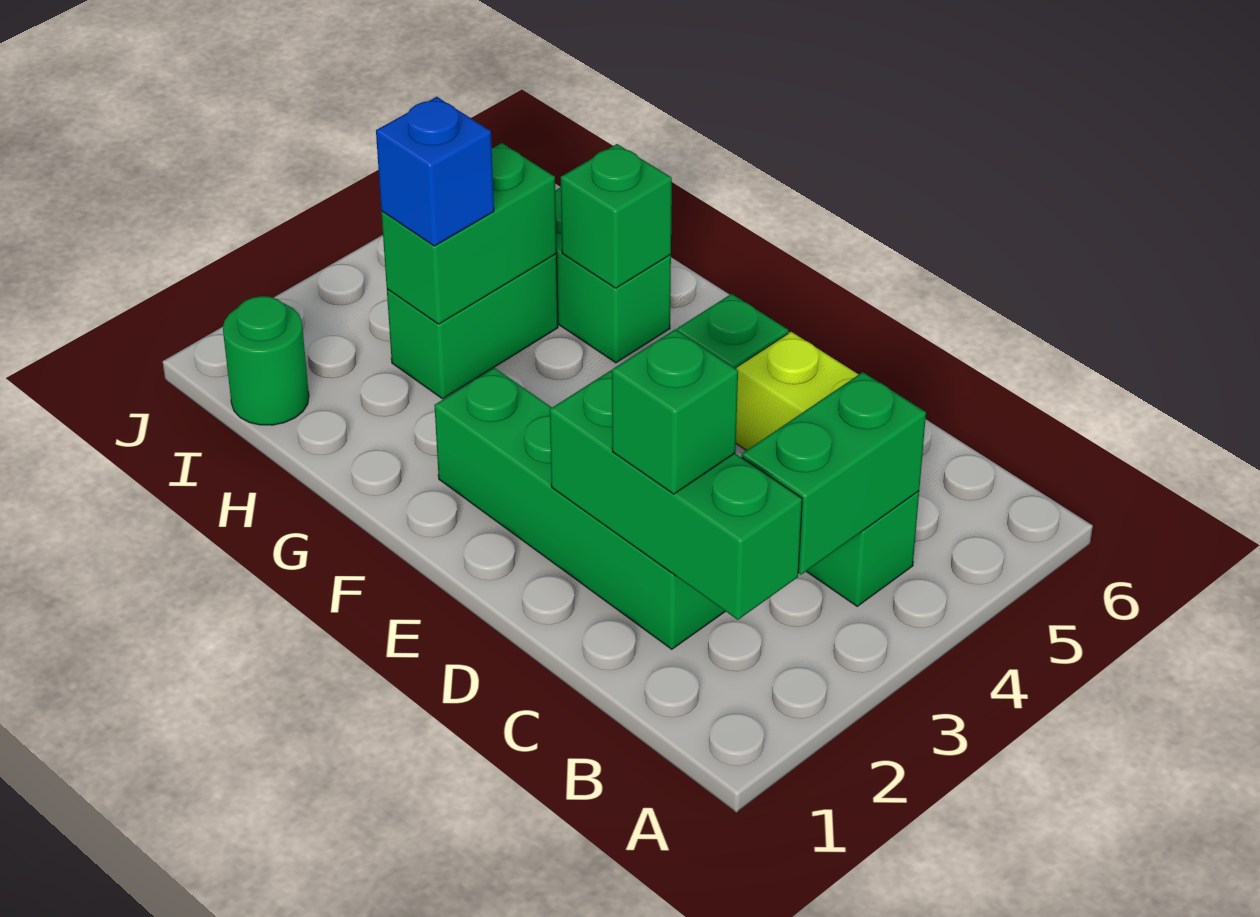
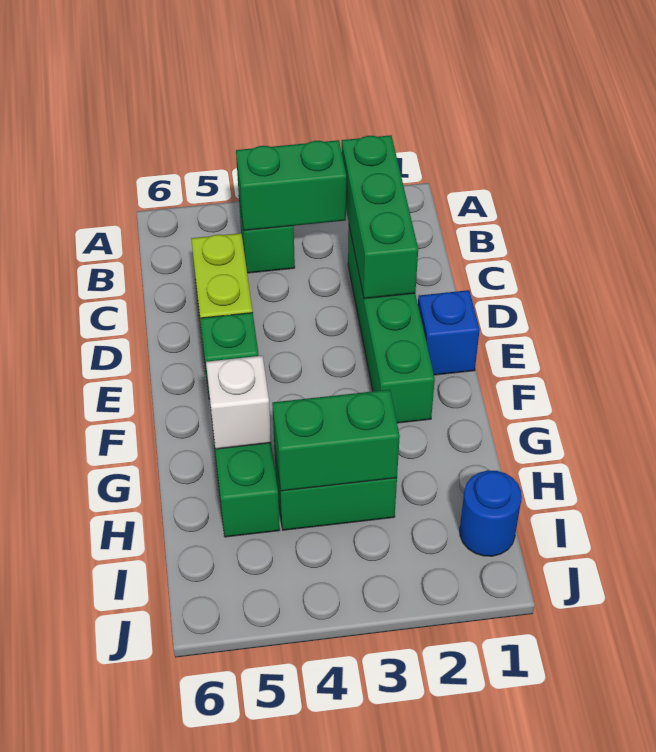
green 1x1 brick [612,330,738,494] -> none
green 1x1 brick [561,144,672,288] -> white 1x1 brick [206,356,271,449]
blue 1x1 brick [376,97,494,246] -> blue 1x1 brick moved to [418,290,480,375]
green 1x1 round brick [223,296,309,425] -> blue 1x1 round brick [460,470,522,556]

